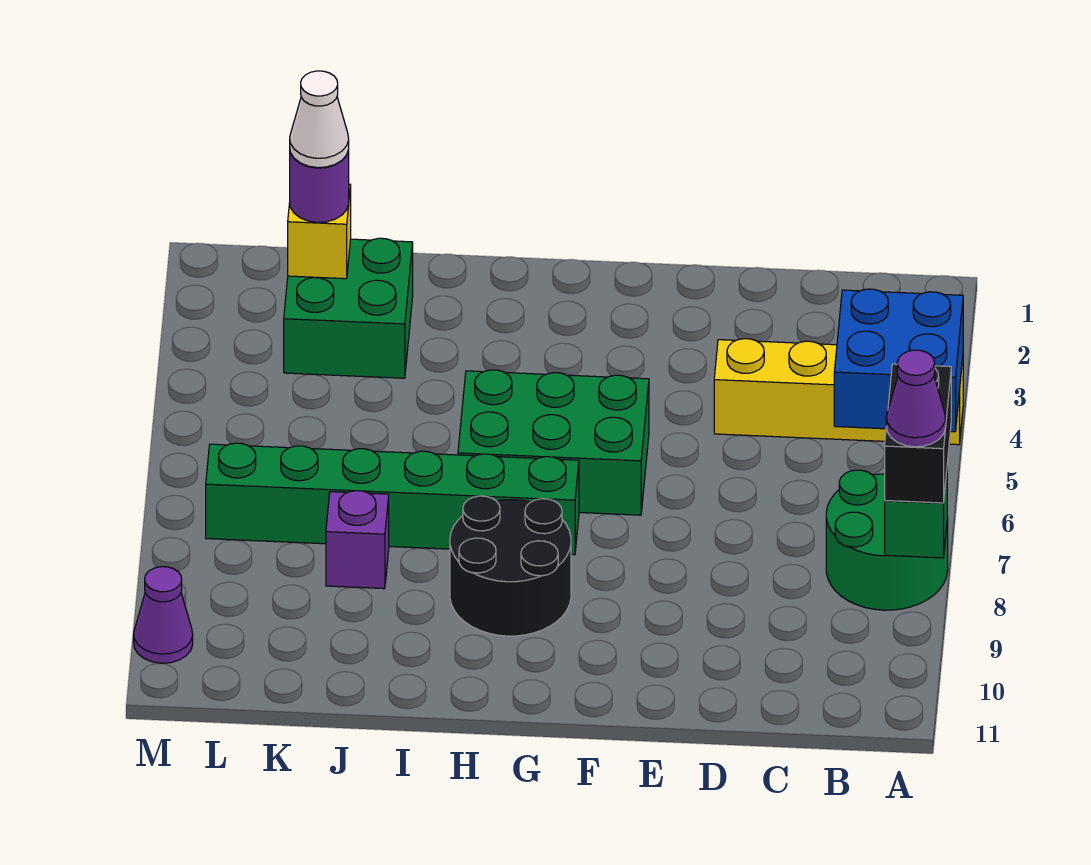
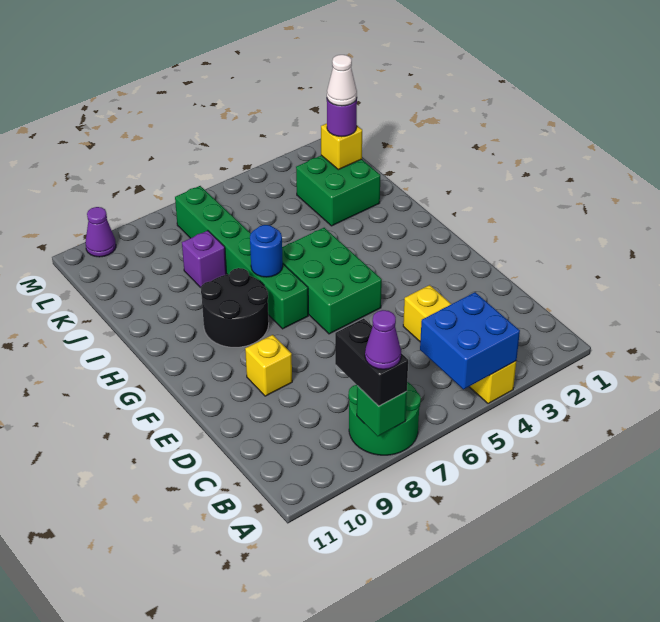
black 1x2 brick [885,364,951,503] -> black 1x2 brick turned to [335,319,408,406]
none -> yellow 1x1 brick [245,335,292,396]
none -> blue 1x1 round brick [250,225,283,277]

